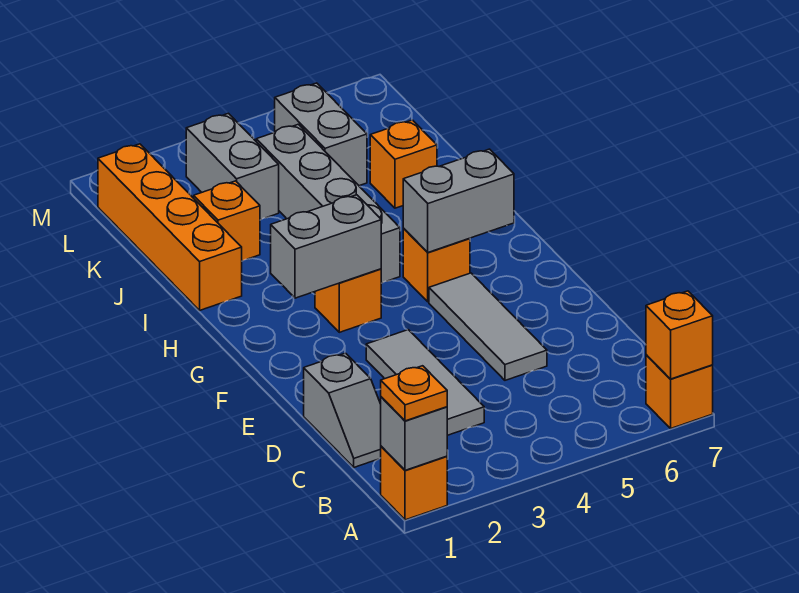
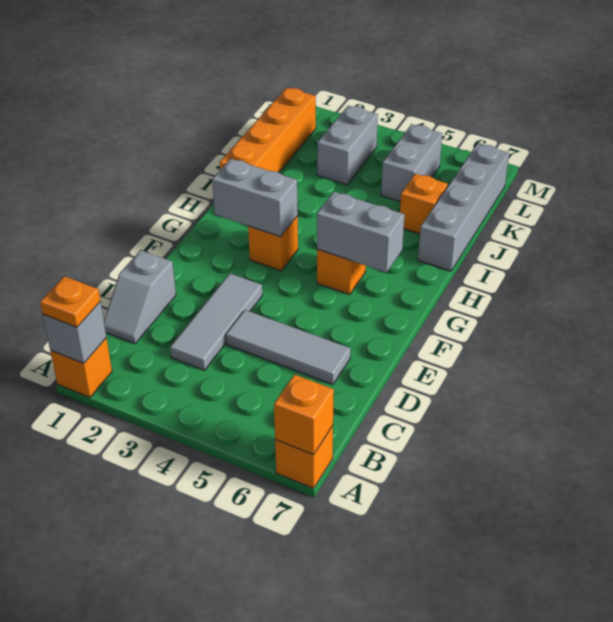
grey 1x3 tile [429,273,547,380] -> grey 1x3 tile turned to [226,310,350,384]
grey 1x4 brick [256,124,400,283] -> grey 1x4 brick moved to [418,143,509,271]
orange 1x1 brick [194,181,260,261] -> none

